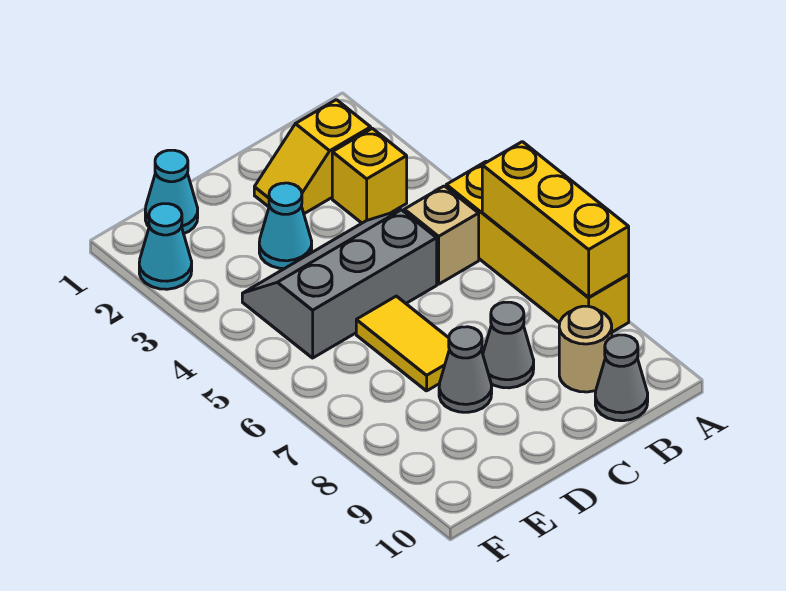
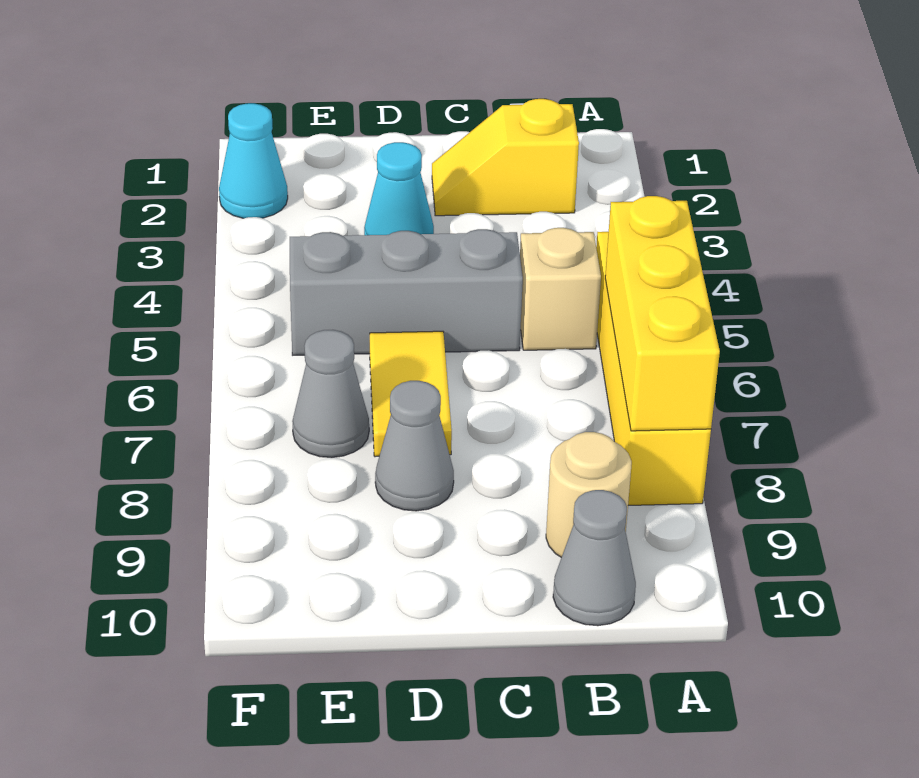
yellow 1x1 brick [332,128,407,223] -> none
grey 1x1 cone [483,302,534,388] -> grey 1x1 cone moved to [292,330,369,458]
cyan 1x1 cone [145,150,198,234] -> none

